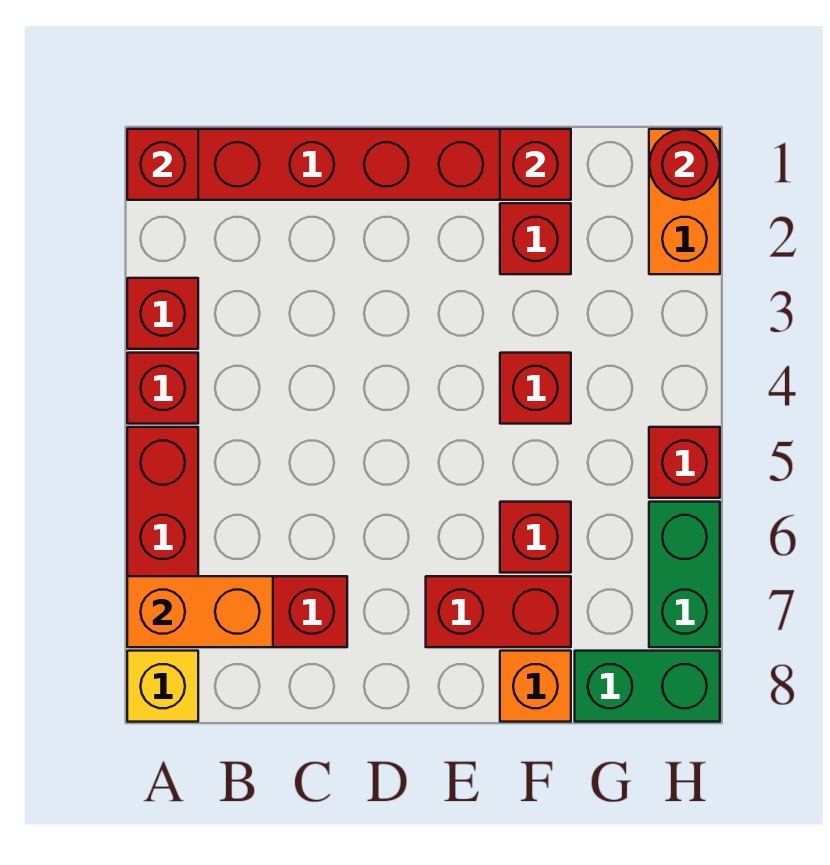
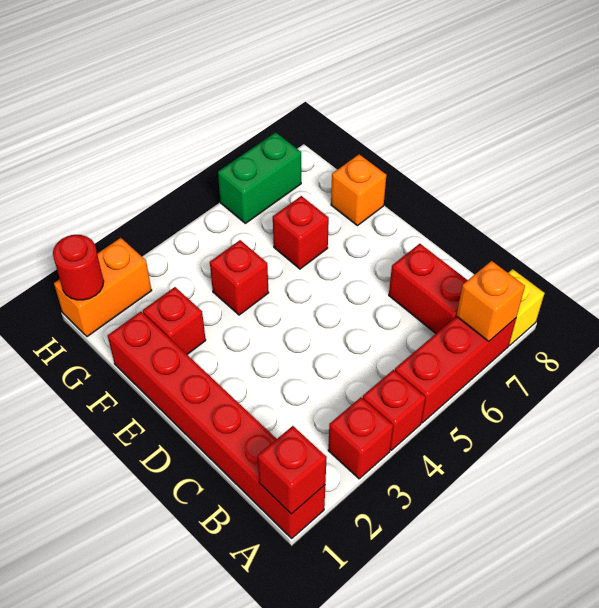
orange 1x2 brick [127,576,273,647] -> orange 1x1 brick [457,261,525,342]
red 1x2 brick [426,576,571,647] -> none
red 1x1 brick [500,129,571,200] -> none
green 1x2 brick [575,651,720,722] -> none
red 1x1 brick [649,427,720,498] -> none

